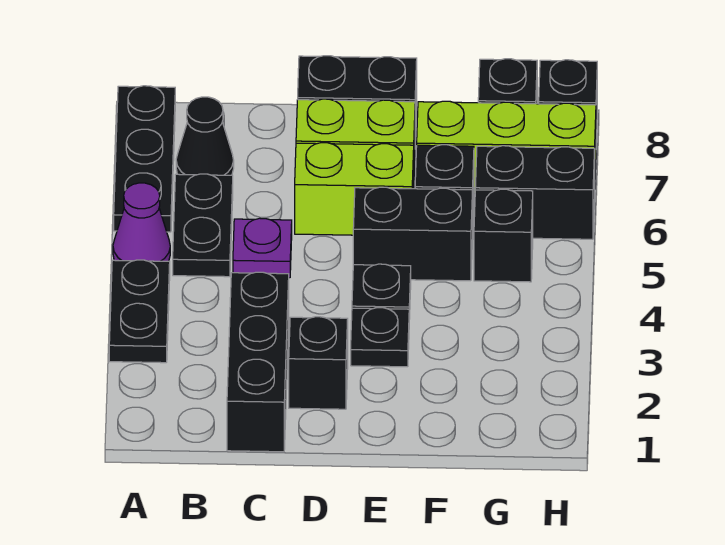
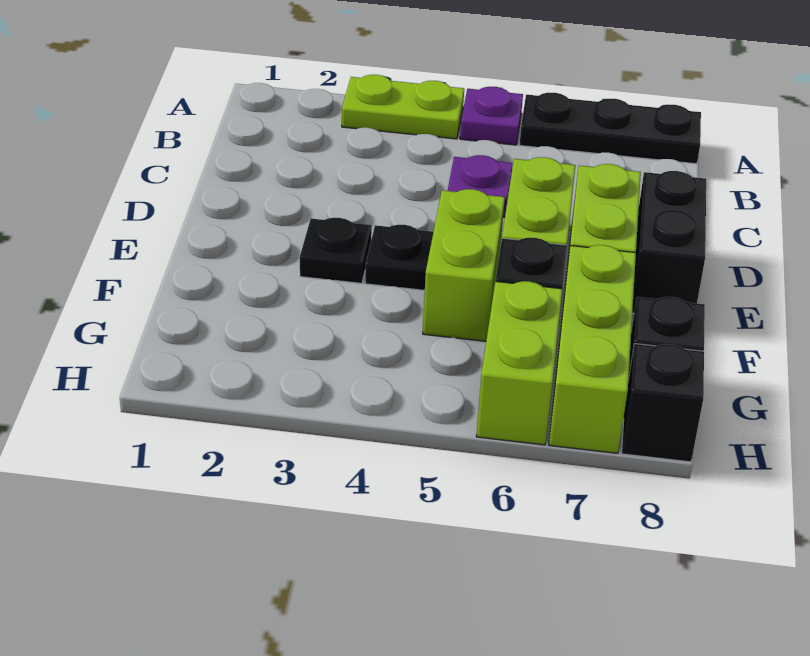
black 1x2 plate [109,260,170,363] -> lime 1x2 plate [342,75,464,139]
purple 1x1 cone [113,183,170,261] -> purple 1x1 plate [460,87,523,145]
black 1x2 plate [173,174,233,277] -> none
black 1x1 cone [176,97,234,175] -> none
black 1x3 brick [227,272,289,452] -> none
black 1x1 brick [289,317,348,409] -> none
black 1x2 brick [353,187,473,281] -> lime 1x2 brick [423,189,505,341]
black 1x1 brick [474,189,533,282] -> none
black 1x2 brick [475,146,595,239] -> lime 1x2 brick [476,281,562,445]

